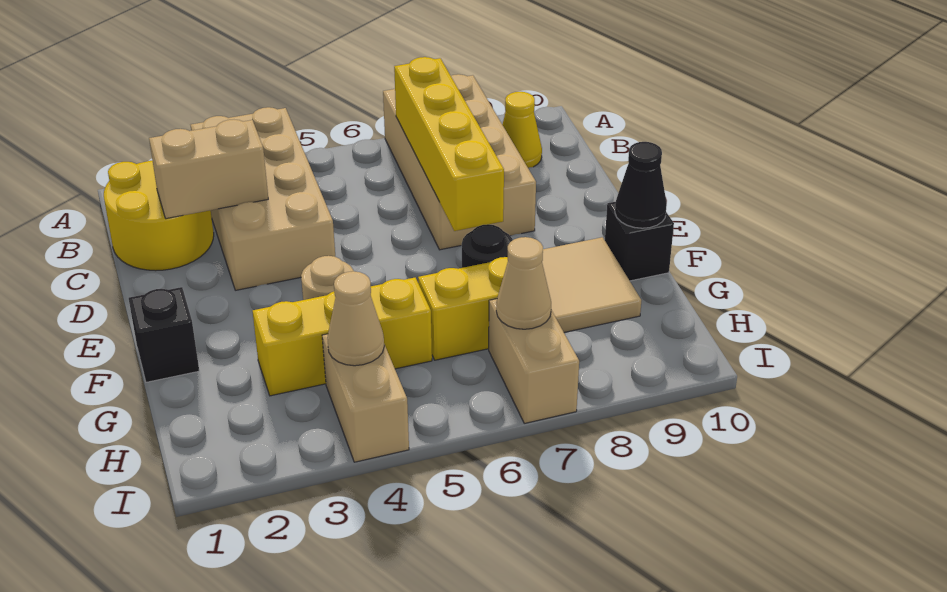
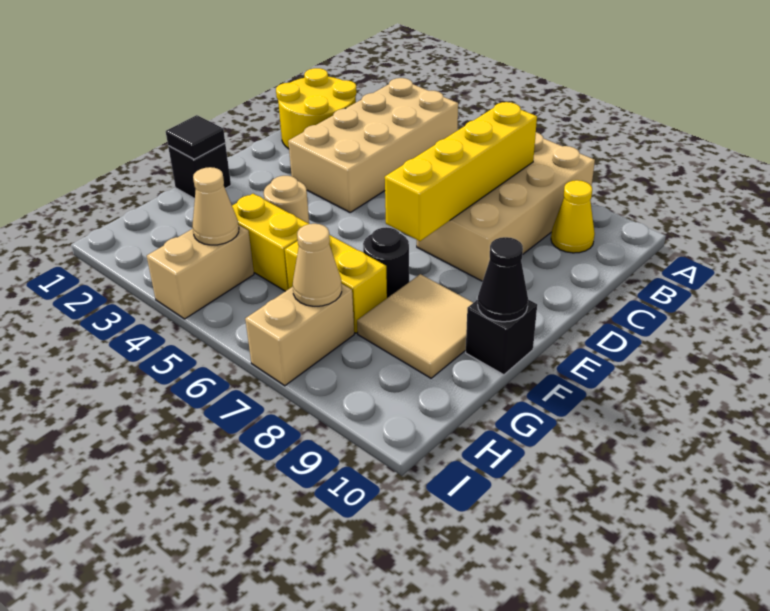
tan 1x2 brick [149,120,268,219] -> none
none -> black 1x1 tile [166,115,225,159]
yellow 1x3 brick [253,278,432,396] -> yellow 1x2 brick [232,194,308,291]

